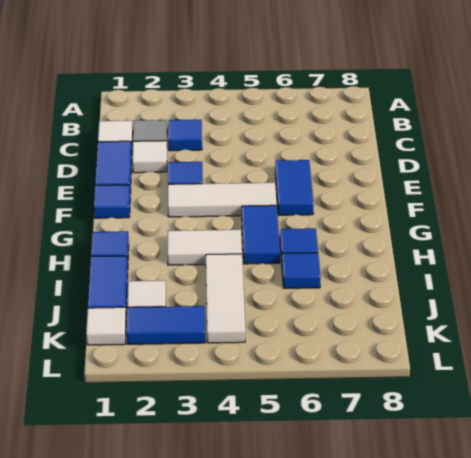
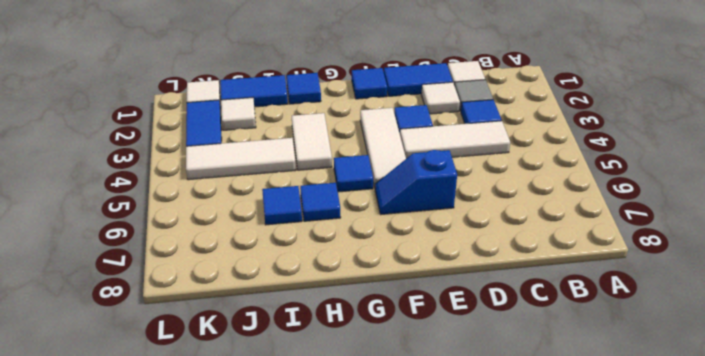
none -> white 1x3 tile [400,121,510,159]
blue 1x2 tile [275,160,314,215] -> blue 1x2 slope [375,150,457,214]
blue 1x2 tile [242,205,280,264] -> blue 1x1 tile [334,155,373,192]

